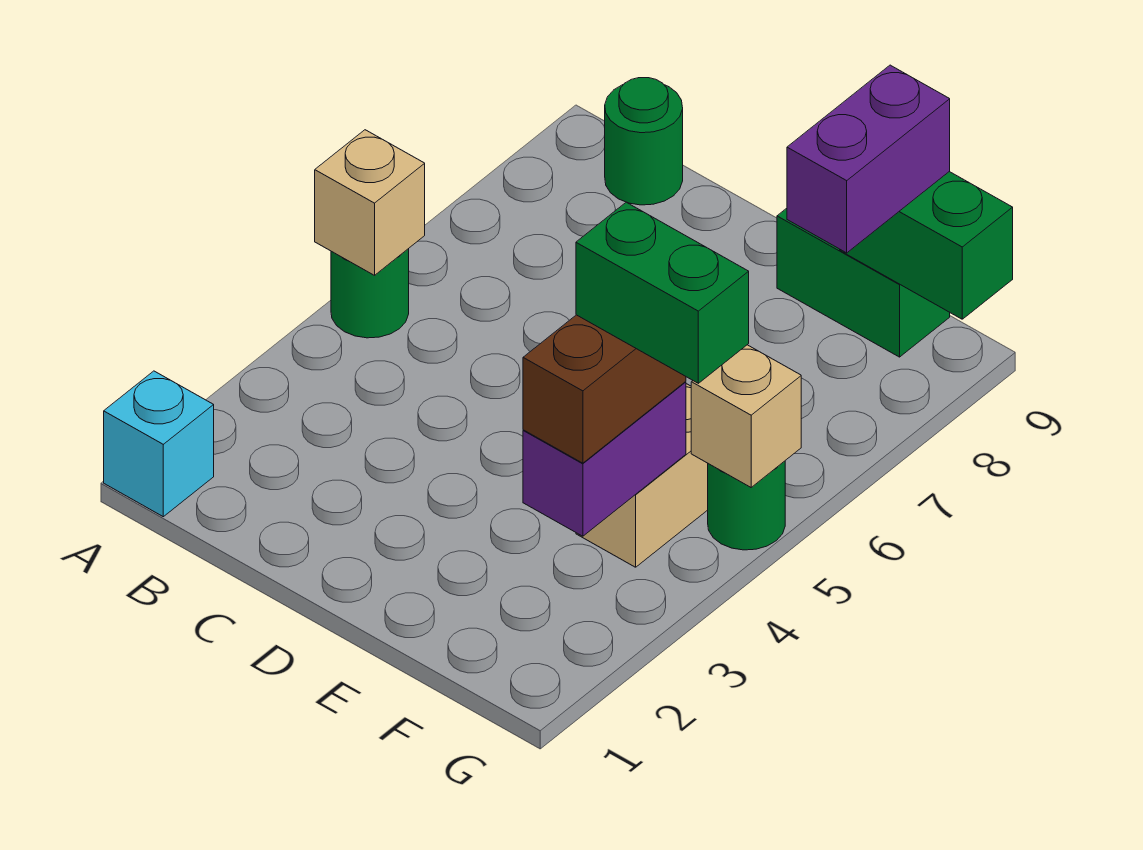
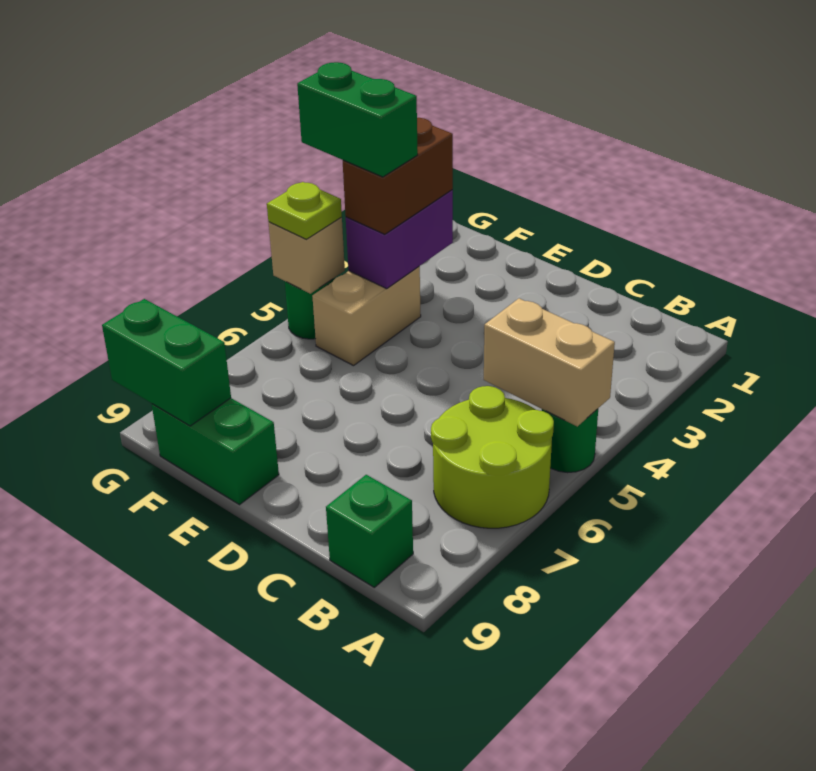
cyan 1x1 brick [104,371,214,517] -> none
tan 1x1 brick [315,130,425,275] -> tan 1x2 brick [484,298,615,426]
none -> lime 2x2 round brick [431,386,554,528]
green 1x1 round brick [605,78,683,205] -> green 1x1 brick [326,475,413,587]
purple 1x2 brick [787,65,950,253] -> none
none -> lime 1x1 plate [267,182,342,239]

